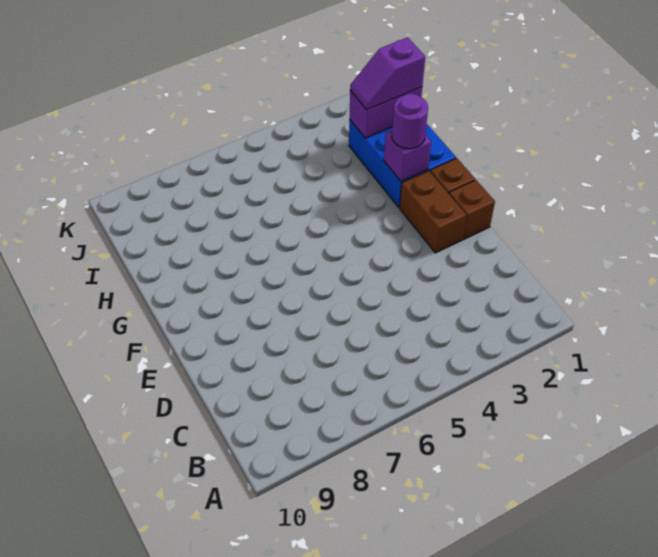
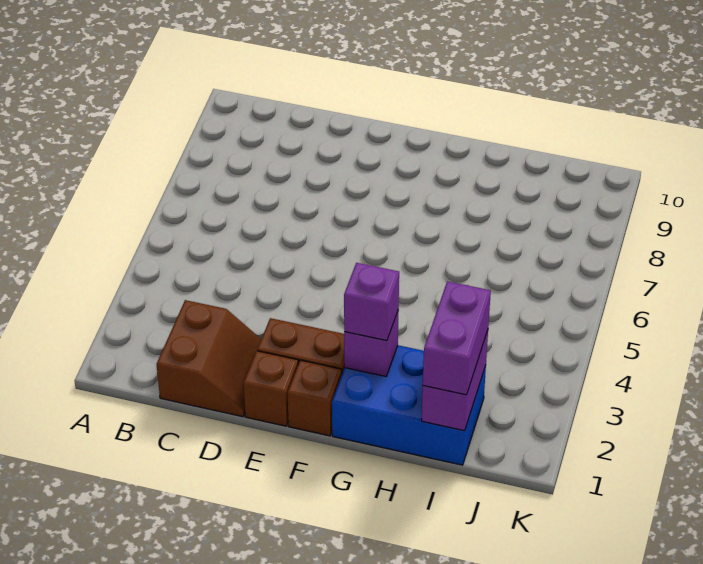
none -> brown 2x2 slope [157,300,261,417]
purple 1x1 round brick [392,94,428,149] -> purple 1x1 brick [344,263,399,340]
purple 1x2 slope [350,37,425,110] -> purple 1x2 brick [423,281,491,395]

